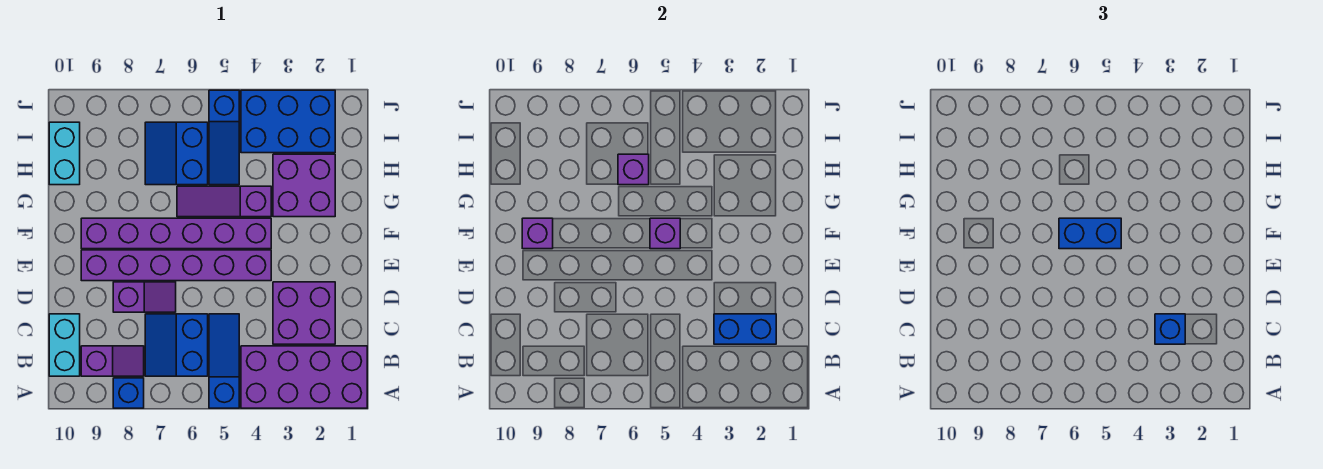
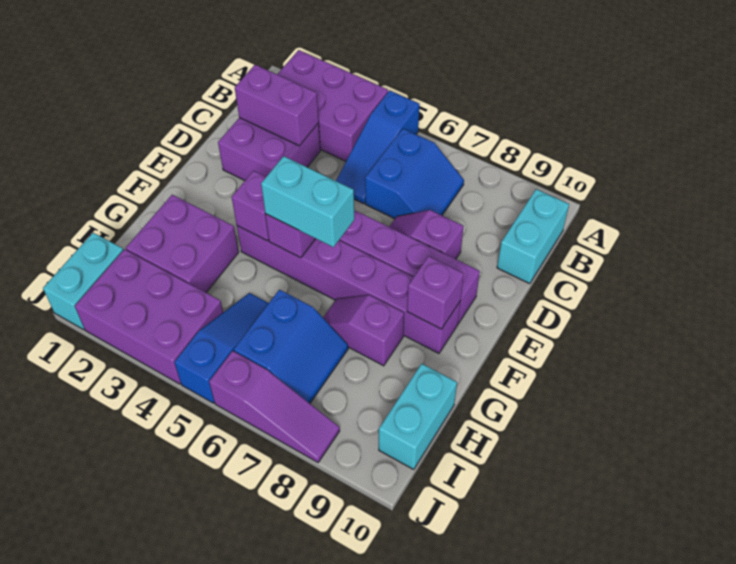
purple 2x4 brick [241,346,367,408] -> purple 2x3 brick [277,50,388,161]
blue 1x1 brick [113,378,144,408] -> none
purple 1x2 slope [81,346,144,376] -> purple 1x2 slope moved to [323,295,404,366]
blue 1x2 brick [714,314,776,344] -> purple 1x2 brick [235,65,319,146]
blue 1x1 brick [1155,314,1185,344] -> none
blue 1x2 brick [1059,218,1121,249] -> cyan 1x2 brick [261,156,354,247]
purple 1x3 slope [177,186,271,217] -> purple 1x3 slope moved to [209,351,340,462]
purple 1x1 brick [618,154,649,185] -> purple 1x1 brick moved to [232,171,269,241]
none -> cyan 1x2 brick [43,233,123,330]
blue 2x3 brick [241,90,335,153] -> purple 2x3 brick [75,249,223,384]

